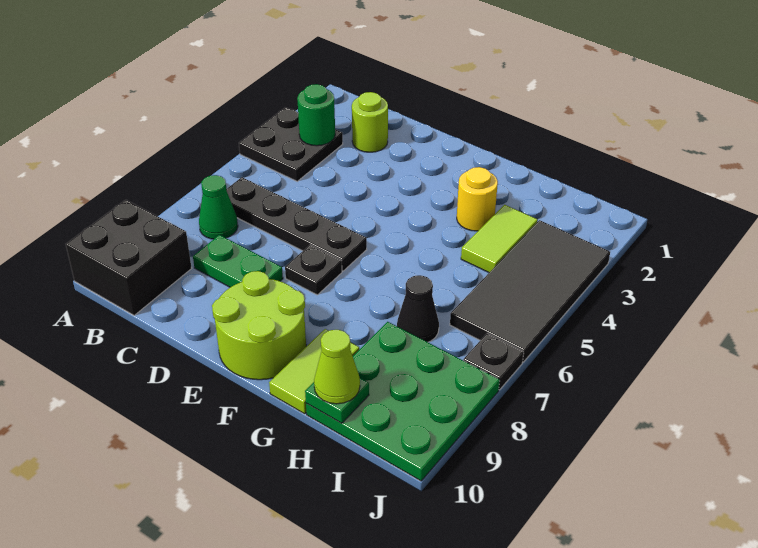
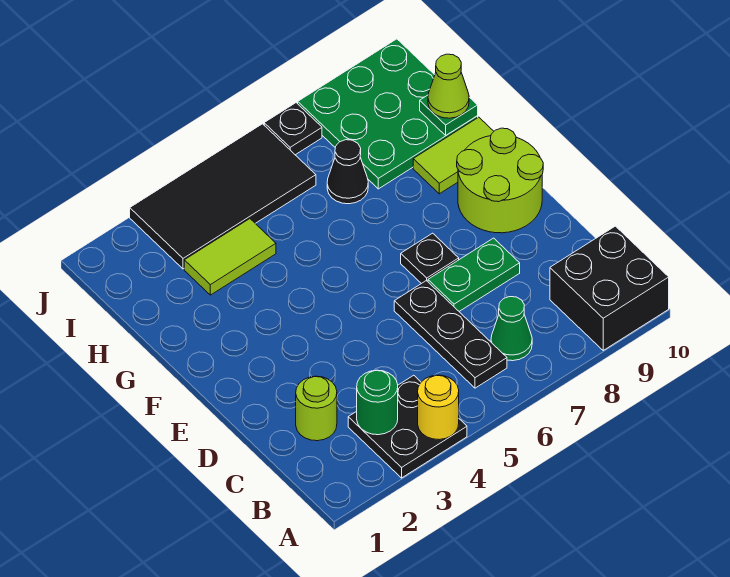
black 1x4 plate [226,177,367,271] -> black 1x3 plate [394,281,507,388]
green 1x2 plate [193,235,283,287] -> green 1x2 plate turned to [428,238,520,311]
yellow 1x1 round brick [457,167,498,231] -> yellow 1x1 round brick moved to [418,375,459,440]

